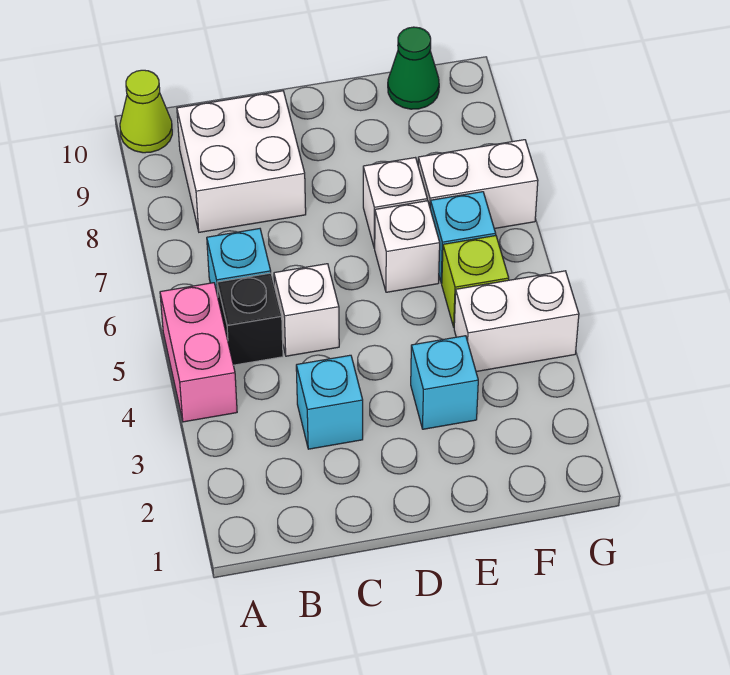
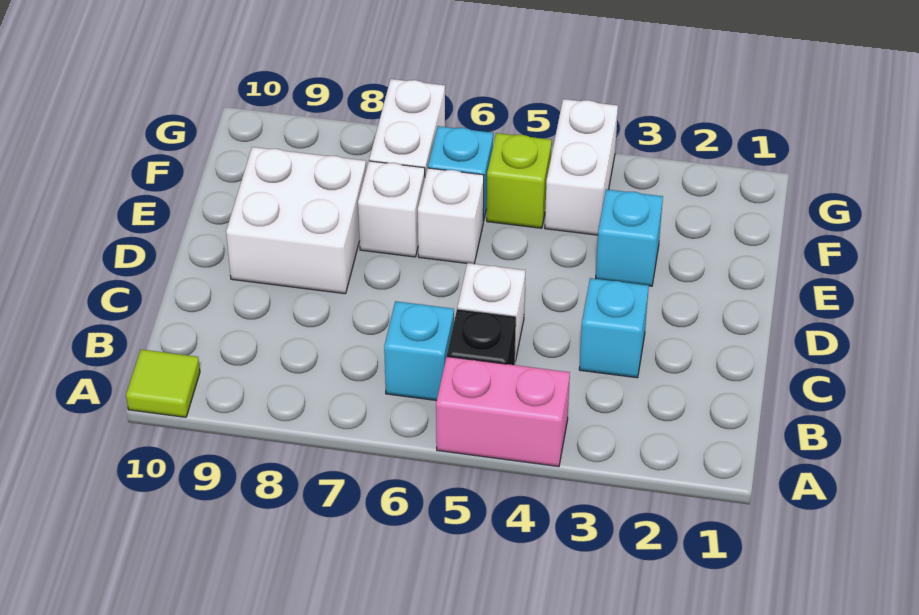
lime 1x1 cone [120,70,172,153] -> lime 1x1 tile [126,349,200,417]
white 2x2 brick [177,91,306,232] -> white 2x2 brick moved to [226,147,366,294]
green 1x1 cone [388,27,439,109] -> none

